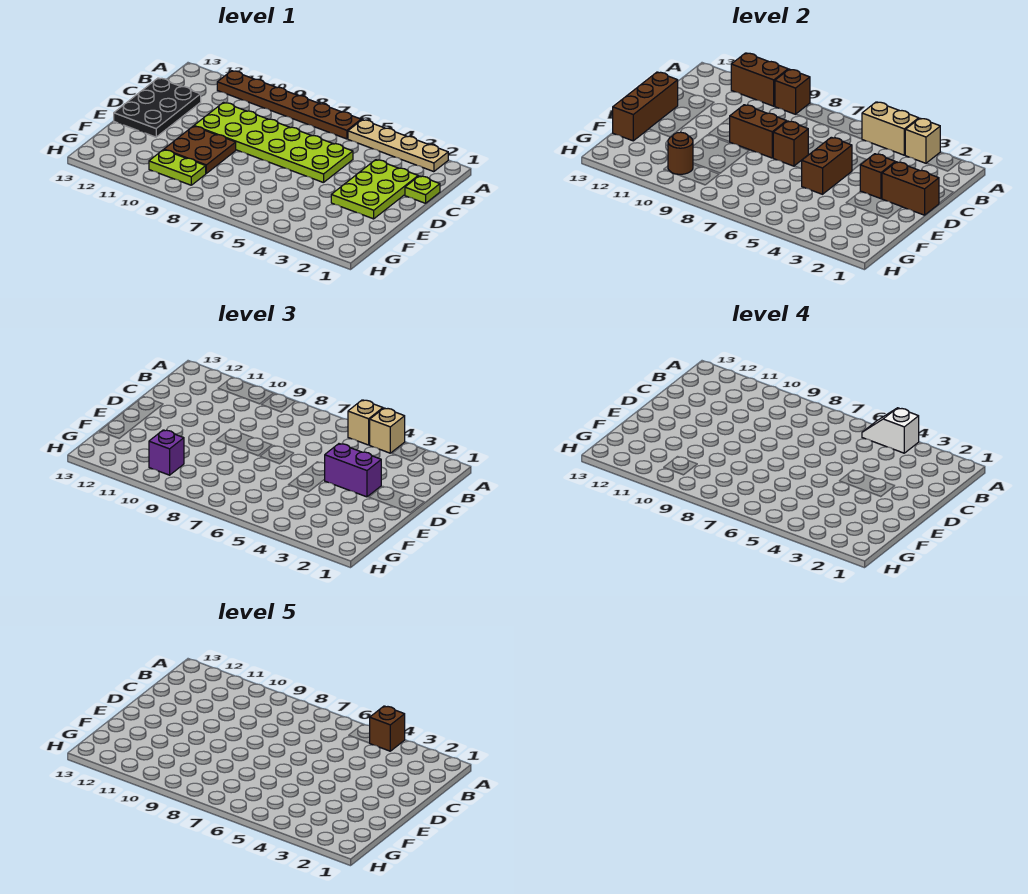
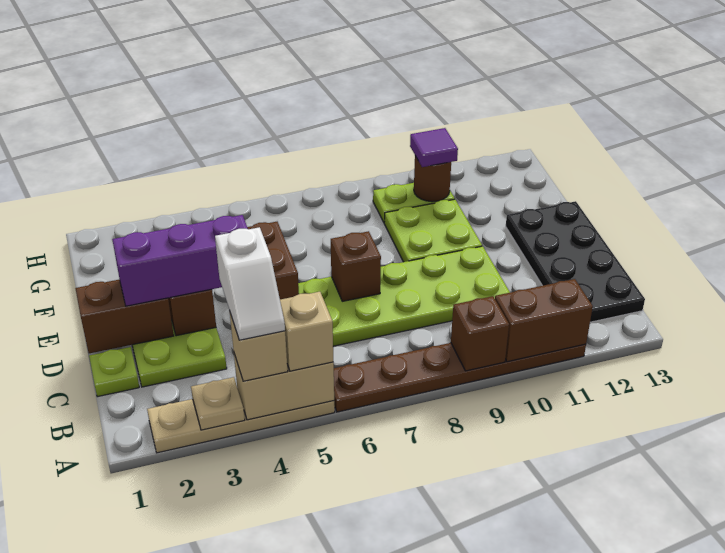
tan 1x1 brick [905,118,940,163] -> tan 1x1 plate [191,377,245,430]
white 1x2 slope [862,408,919,453] -> white 1x2 slope turned to [215,227,285,340]
brown 1x1 brick [370,706,405,751] -> none
black 2x3 plate [114,78,201,137] -> black 2x4 plate [506,201,645,322]
purple 1x2 brick [324,444,381,497] -> purple 1x3 brick [112,215,248,306]
brown 1x2 brick [730,105,787,158] -> none
brown 1x3 brick [613,72,678,141] -> none
brown 2x2 plate [164,126,236,173] -> lime 2x2 plate [384,199,482,262]
purple 1x1 brick [149,430,184,475] -> purple 1x1 tile [410,128,458,167]

